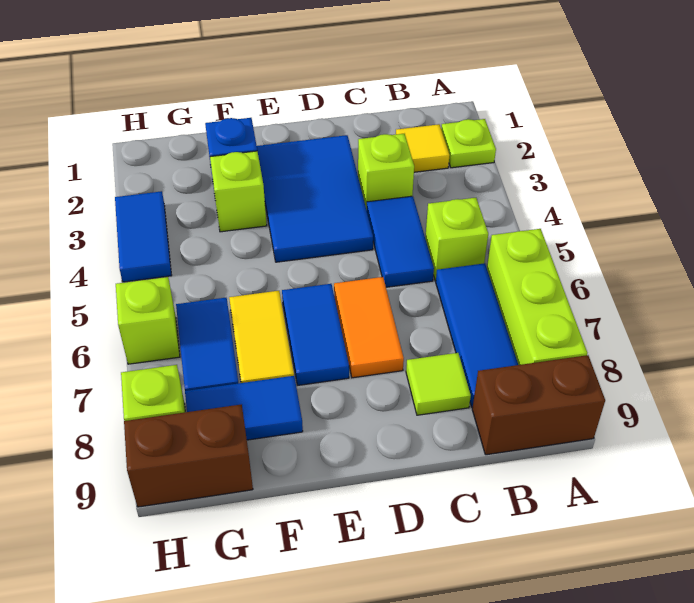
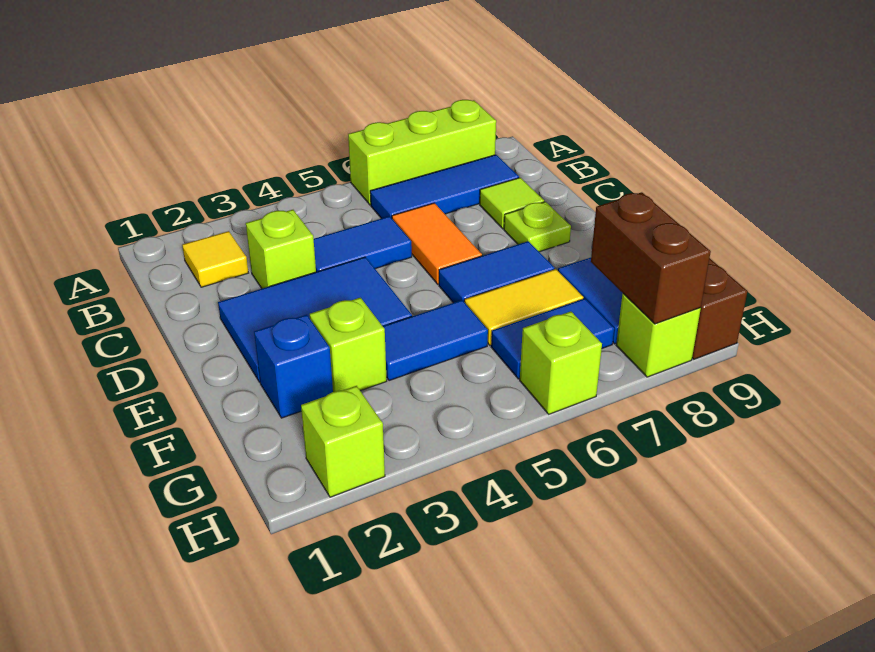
lime 1x1 plate [441,119,496,168] -> lime 1x1 plate moved to [504,202,571,252]
brown 1x2 brick [472,355,605,455] -> brown 1x2 brick moved to [591,192,711,324]
lime 1x1 brick [425,198,488,281] -> lime 1x1 brick moved to [301,386,385,497]
orange 1x2 tile [334,277,404,378] -> orange 1x2 tile turned to [392,203,482,284]
blue 1x2 tile [115,191,172,282] -> blue 1x2 tile moved to [383,300,488,381]

